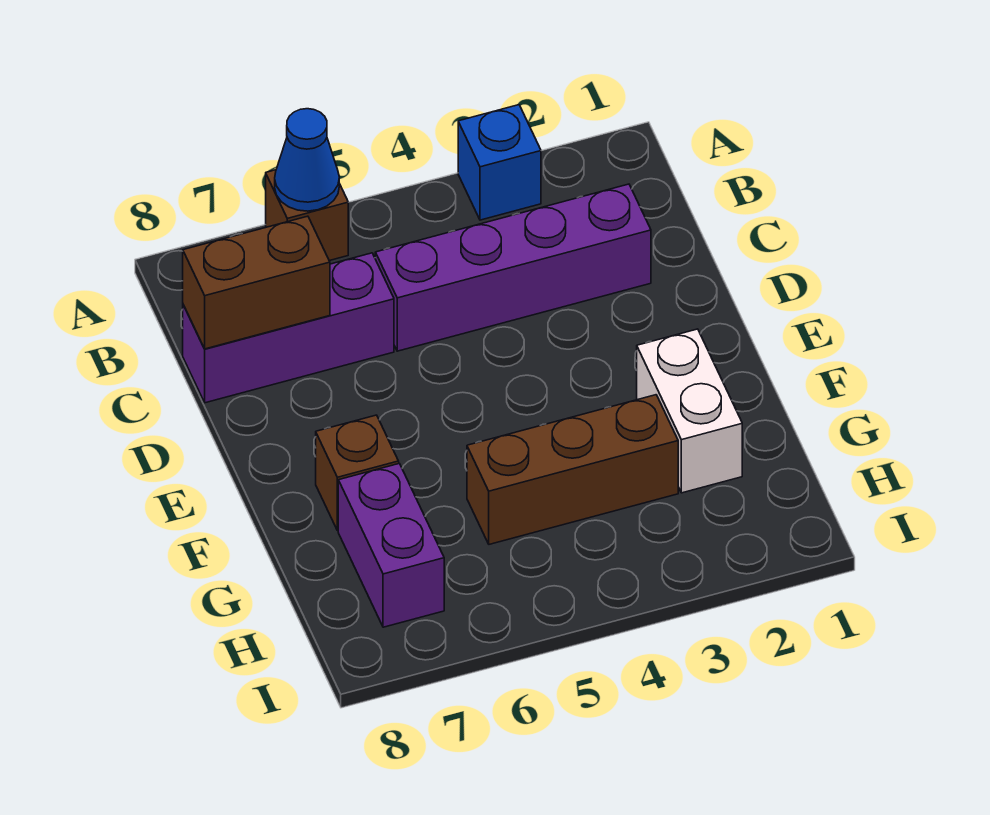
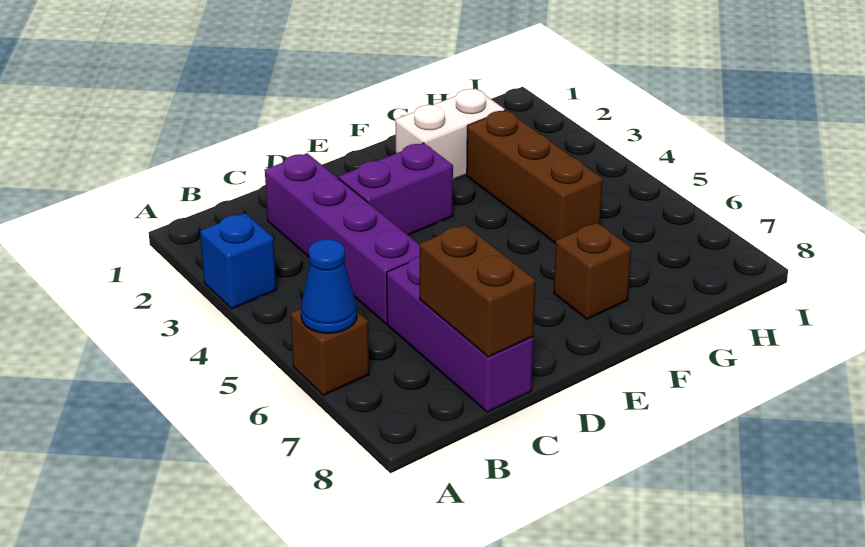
purple 1x2 brick [338,463,444,627] -> purple 1x2 brick moved to [339,143,453,235]

